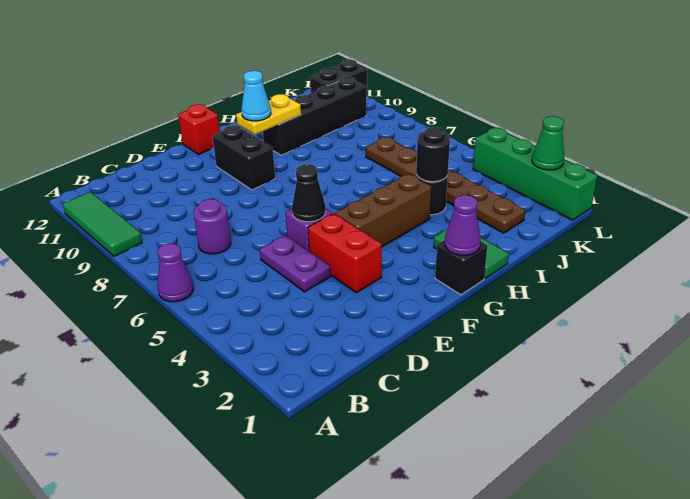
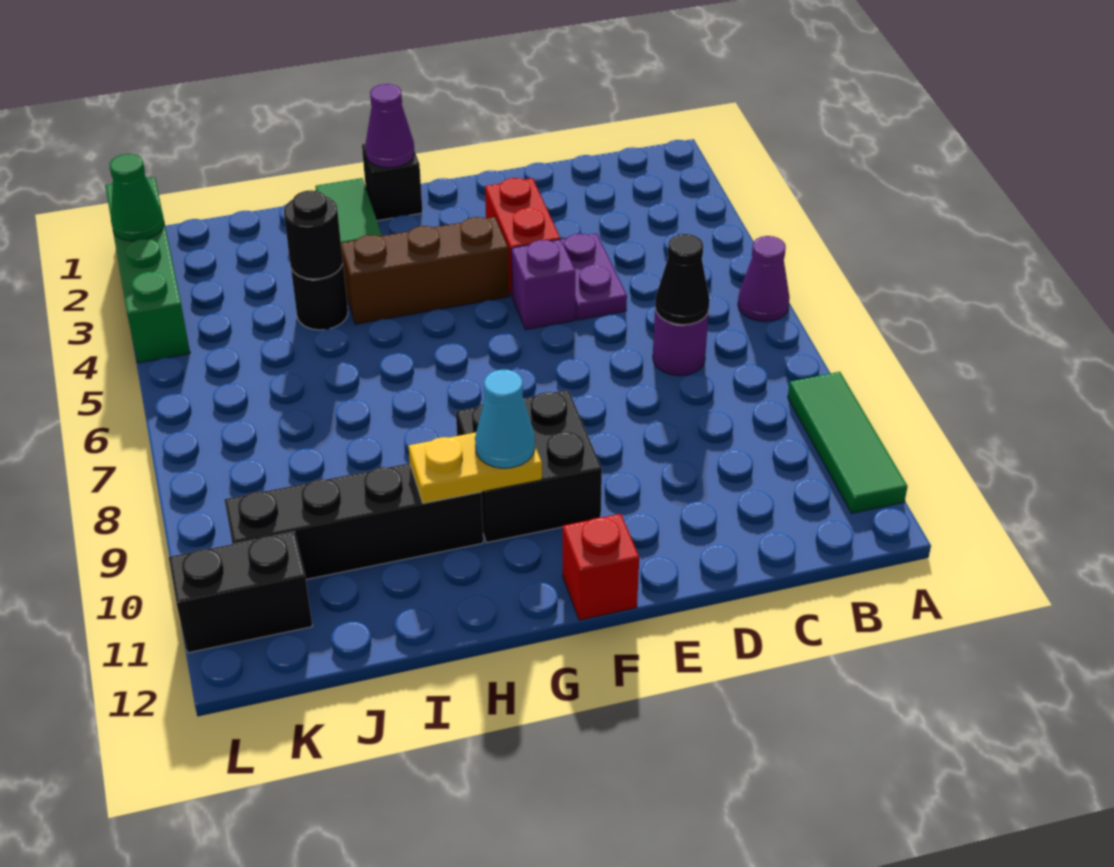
black 1x1 cone [292,164,326,222] -> black 1x1 cone moved to [655,234,710,325]
black 1x2 brick [213,125,275,190] -> black 2x2 brick [456,390,602,543]
brown 1x6 plate [366,137,525,233] -> none

